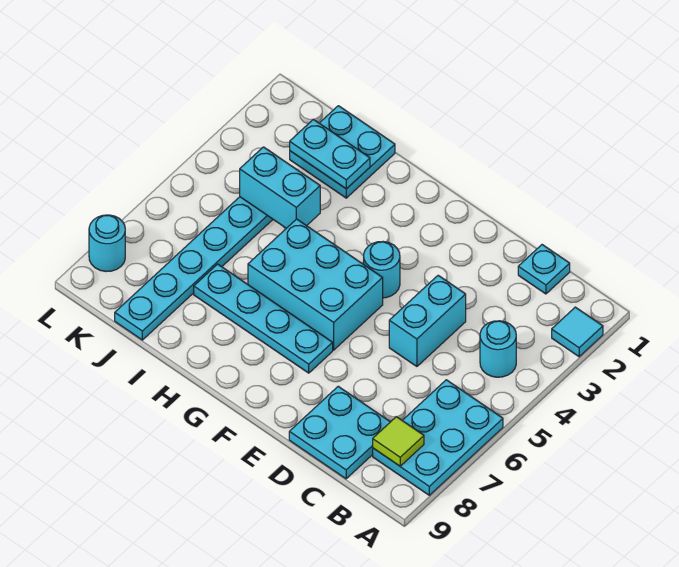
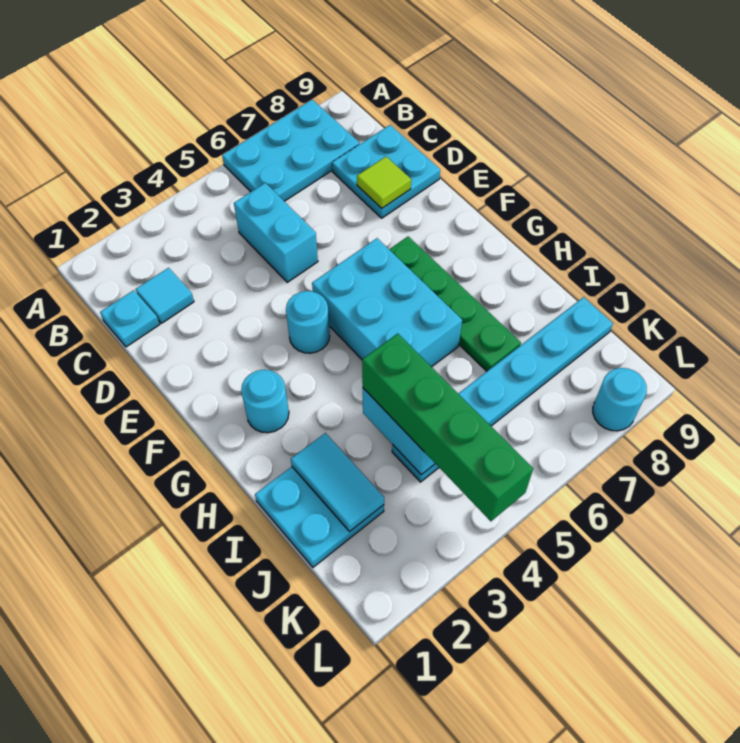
cyan 1x1 tile [552,307,603,357] -> cyan 1x1 tile moved to [136,268,194,324]
cyan 1x1 round brick [480,321,516,377] -> cyan 1x1 round brick moved to [241,370,289,433]
lime 1x1 tile [373,417,424,466] -> lime 1x1 tile moved to [357,157,411,208]
cyan 1x2 brick [389,275,466,366] -> cyan 1x2 brick turned to [234,183,318,282]
cyan 1x4 plate [194,264,333,373] -> green 1x4 plate [389,237,521,371]
cyan 1x2 plate [290,119,370,189] -> cyan 1x2 tile [291,433,384,531]
none -> green 1x4 brick [362,334,533,521]

